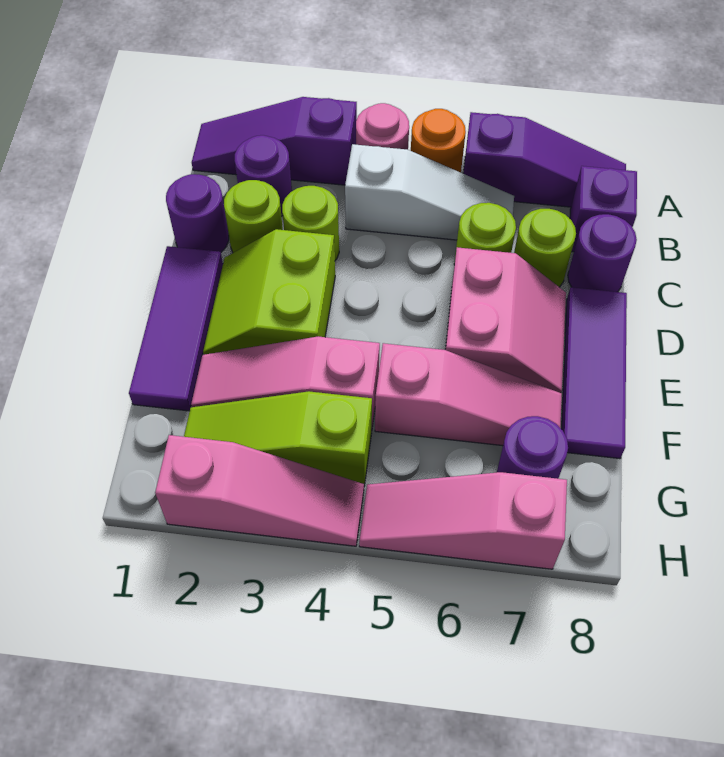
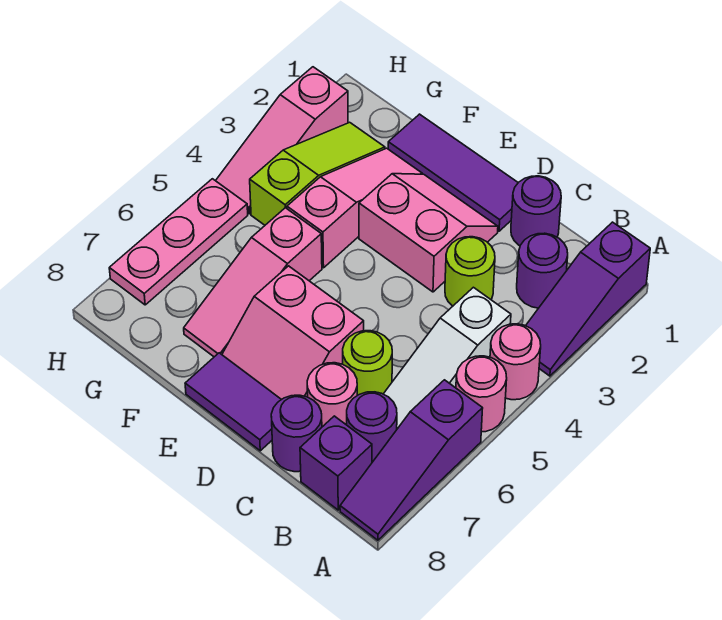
purple 1x3 slope [192,97,357,185] -> purple 1x3 slope turned to [526,222,650,376]
orange 1x1 round brick [411,109,466,173] -> pink 1x1 round brick [456,356,507,432]
lime 1x1 round brick [224,180,283,253] -> none
lime 1x1 round brick [514,209,576,287] -> pink 1x1 round brick [307,363,357,427]
lime 2x2 slope [203,229,335,355] -> pink 2x2 slope [359,174,498,292]
purple 1x3 tile [562,287,627,459] -> purple 1x2 tile [185,353,281,451]
purple 1x1 round brick [497,416,568,479] -> purple 1x1 round brick moved to [347,392,397,462]
pink 1x3 slope [359,472,567,569] -> pink 1x3 plate [109,179,248,305]

